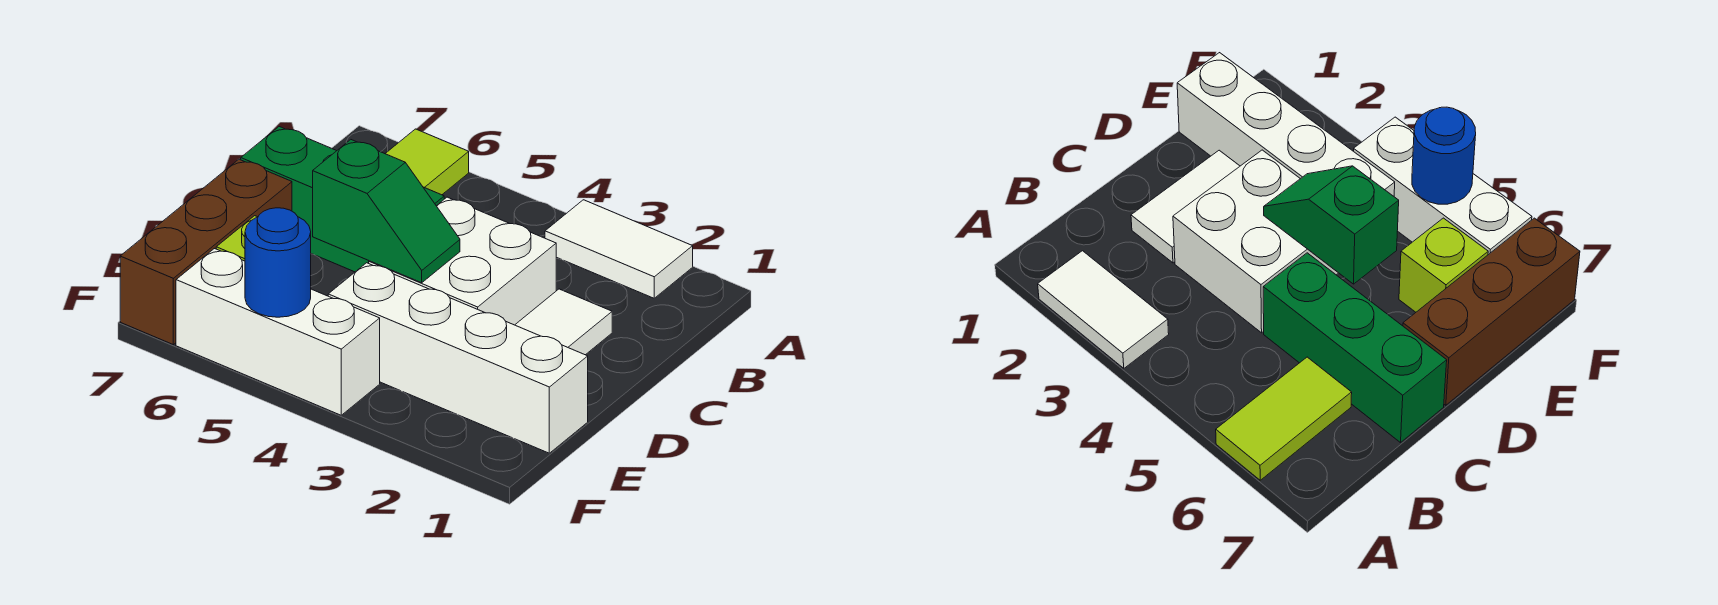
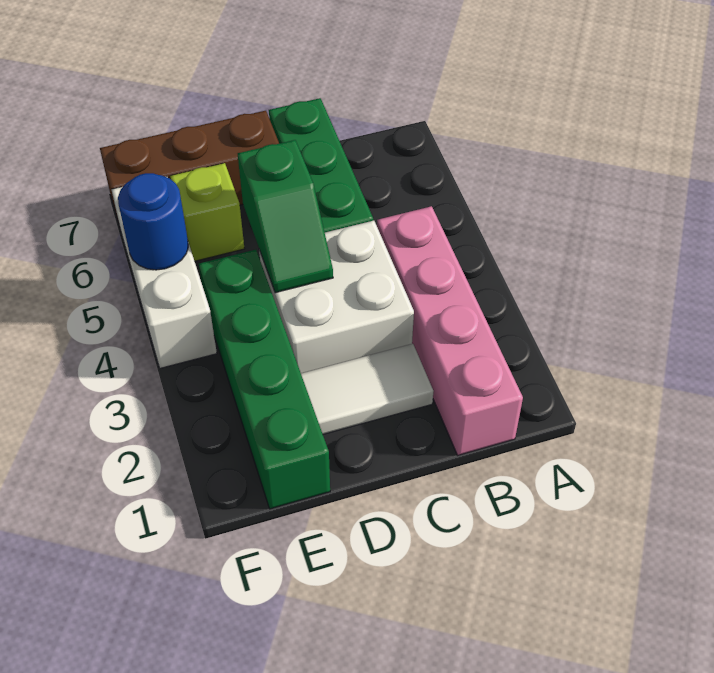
white 1x2 tile [545,200,693,298] -> none
lime 1x2 tile [385,129,469,195] -> none
none -> pink 1x4 brick [377,206,523,455]
white 1x4 brick [328,263,588,453] -> green 1x4 brick [199,250,330,509]

